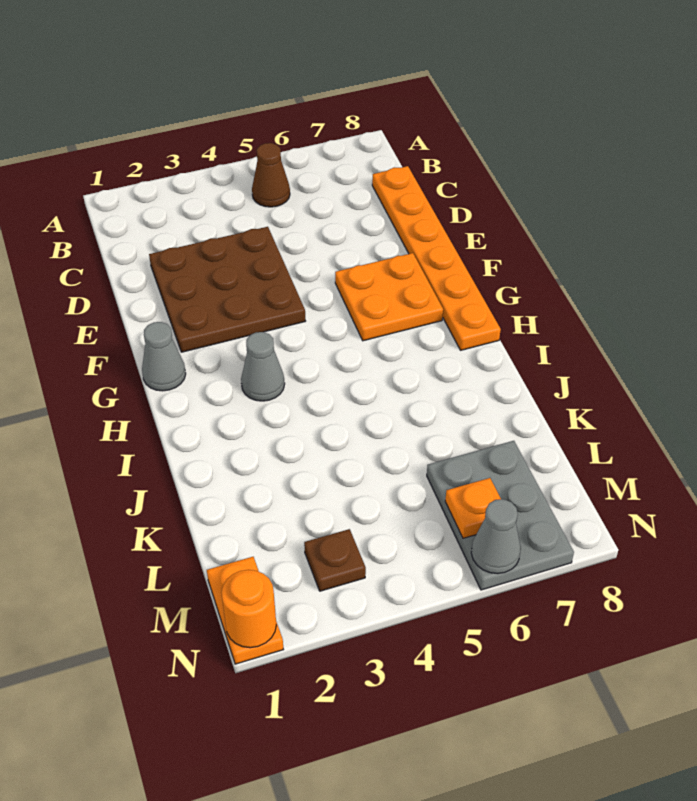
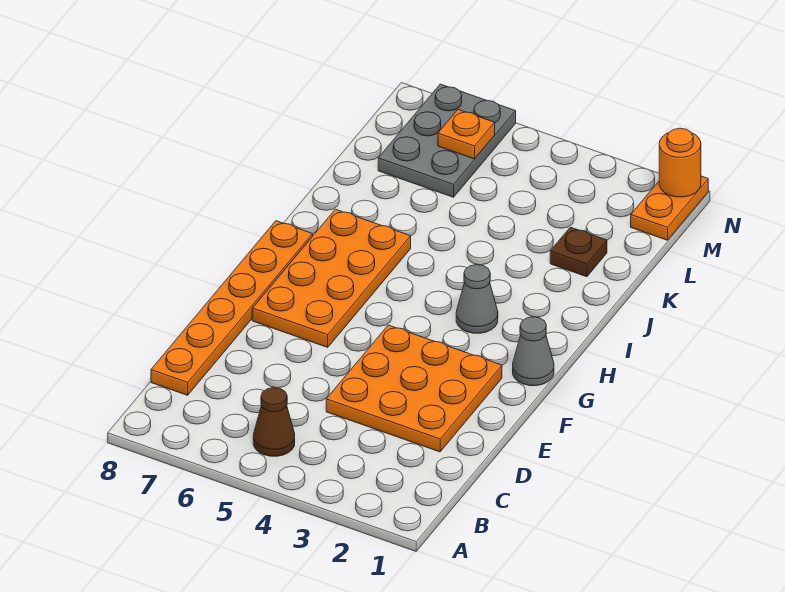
brown 3x3 plate [149,227,305,352] -> orange 3x3 plate [326,325,502,452]
orange 2x2 plate [335,253,443,341] -> orange 2x4 plate [252,209,411,347]
brown 1x1 plate [304,529,366,591] -> brown 1x1 plate moved to [550,227,607,277]
grey 1x1 cone [471,499,521,574] -> none

